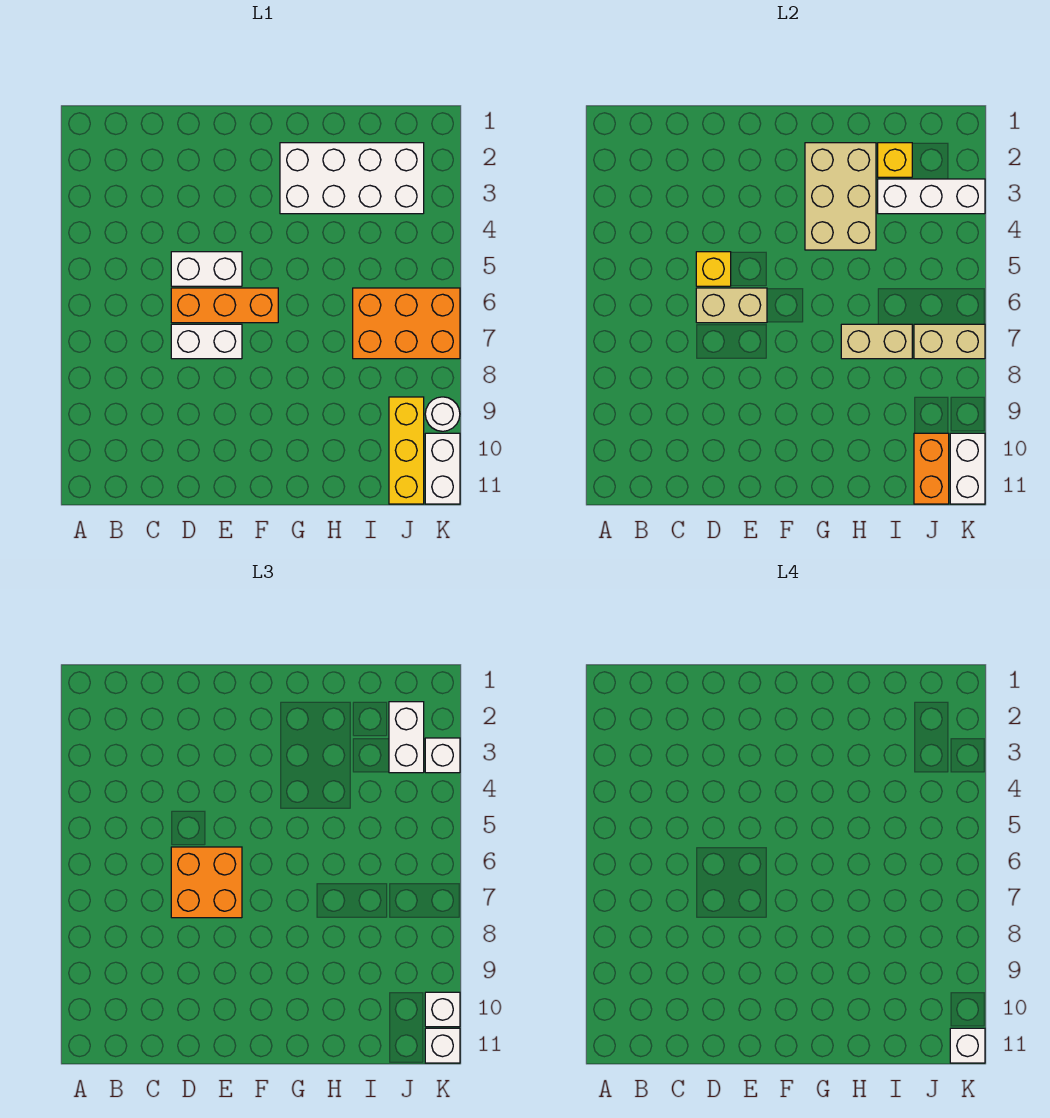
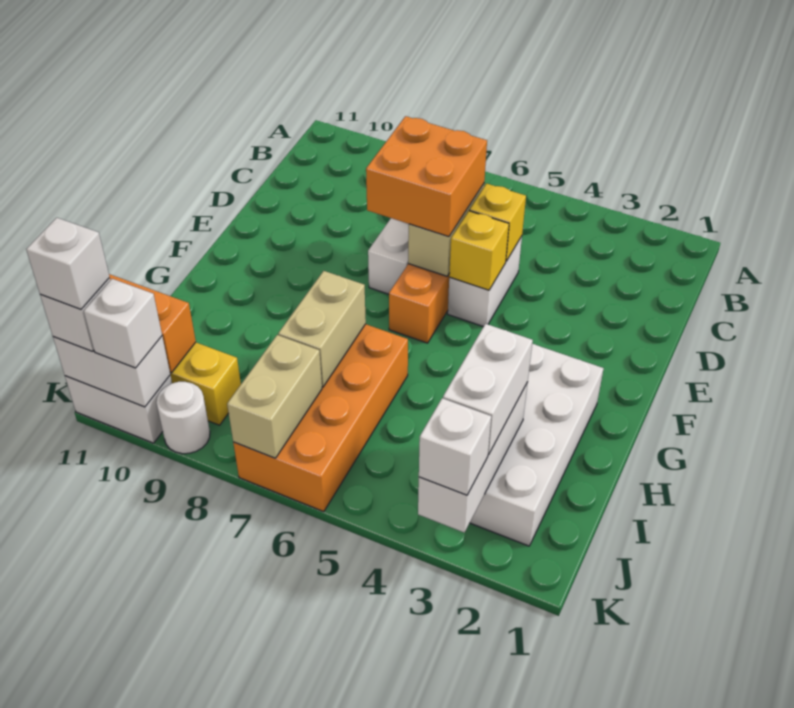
tan 2x3 brick [805,143,876,250] -> none
yellow 1x1 brick [878,143,912,177] -> yellow 1x1 brick moved to [449,211,509,290]
orange 2x3 brick [353,288,460,359] -> orange 2x4 brick [233,324,408,512]
white 1x2 brick [389,702,424,773] -> white 1x2 brick turned to [443,324,533,455]

